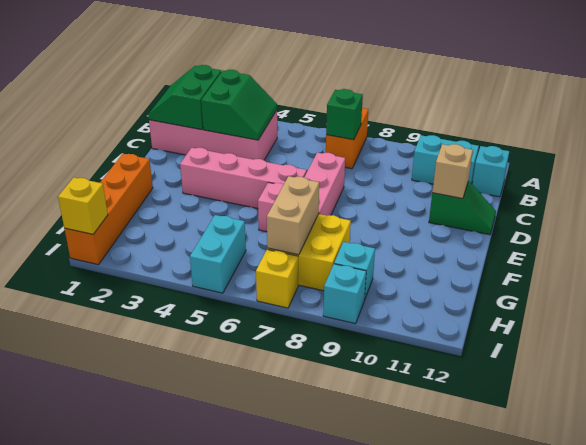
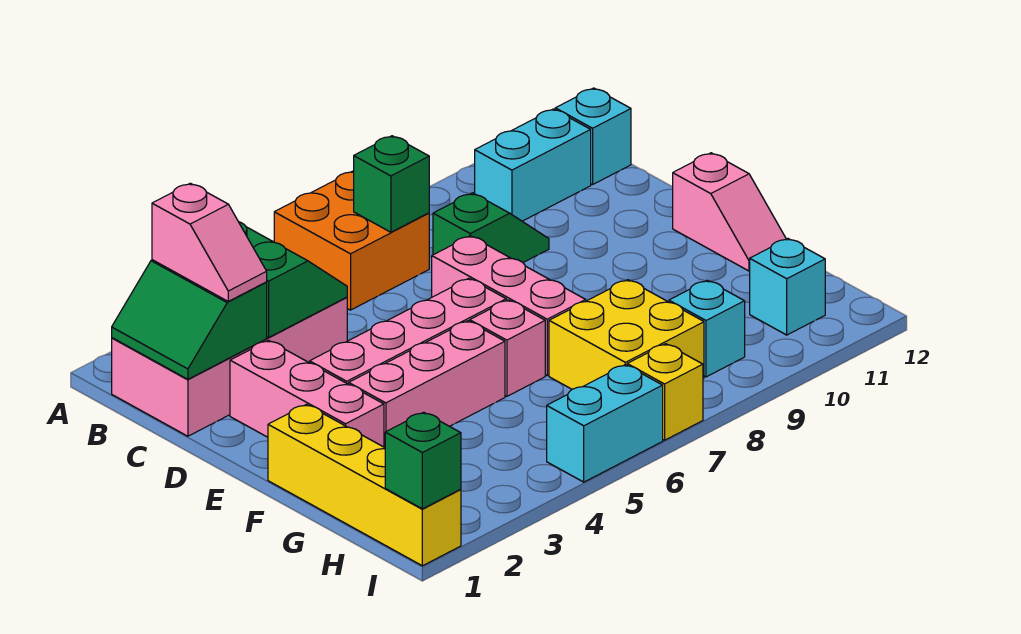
orange 1x2 brick [326,108,368,169] -> orange 2x2 brick [274,171,429,310]
none -> pink 1x2 slope [152,183,267,301]
none -> pink 1x3 brick [230,340,384,447]
green 1x2 slope [429,181,496,235] -> green 1x2 slope moved to [433,193,549,262]
tan 1x1 brick [432,144,473,199] -> none
none -> pink 1x2 slope [673,153,786,271]
orange 1x4 brick [64,154,153,265] -> yellow 1x4 brick [268,404,461,566]
none -> pink 1x3 brick [349,321,505,448]
tan 1x2 brick [267,176,319,255] -> none
cyan 1x2 brick [190,215,246,293] -> cyan 1x2 brick turned to [547,365,663,482]
yellow 1x1 brick [58,178,108,234] -> green 1x1 brick [385,412,461,509]
cyan 1x1 brick [323,264,366,324] -> cyan 1x1 brick moved to [750,239,825,335]

